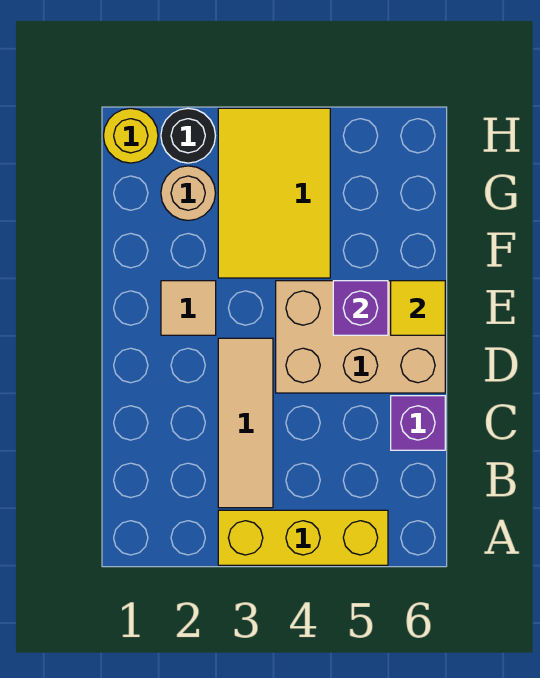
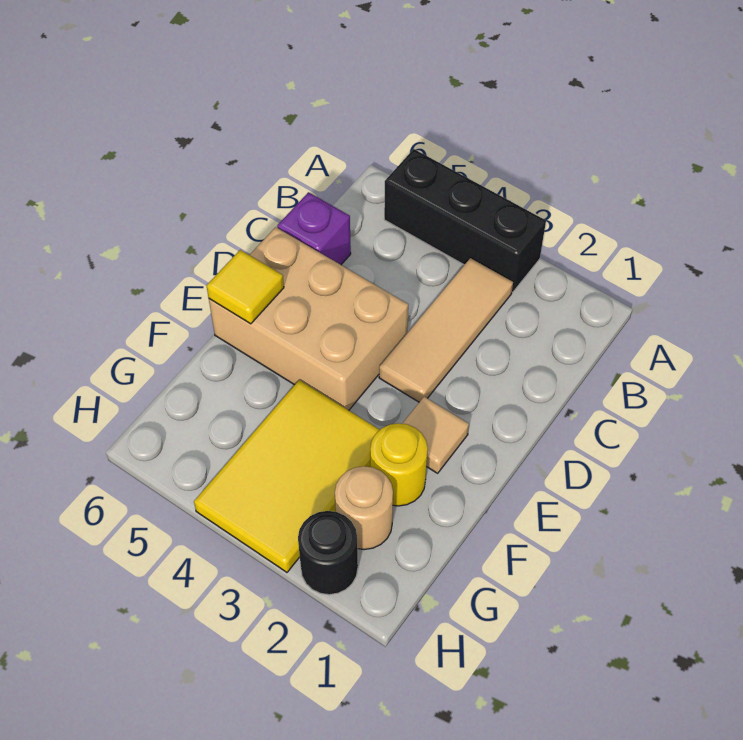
yellow 1x3 brick [218,510,388,565] -> black 1x3 brick [384,149,546,292]
purple 1x1 brick [333,281,388,335] -> none
yellow 1x1 round brick [103,108,158,163] -> yellow 1x1 round brick moved to [370,423,428,506]

